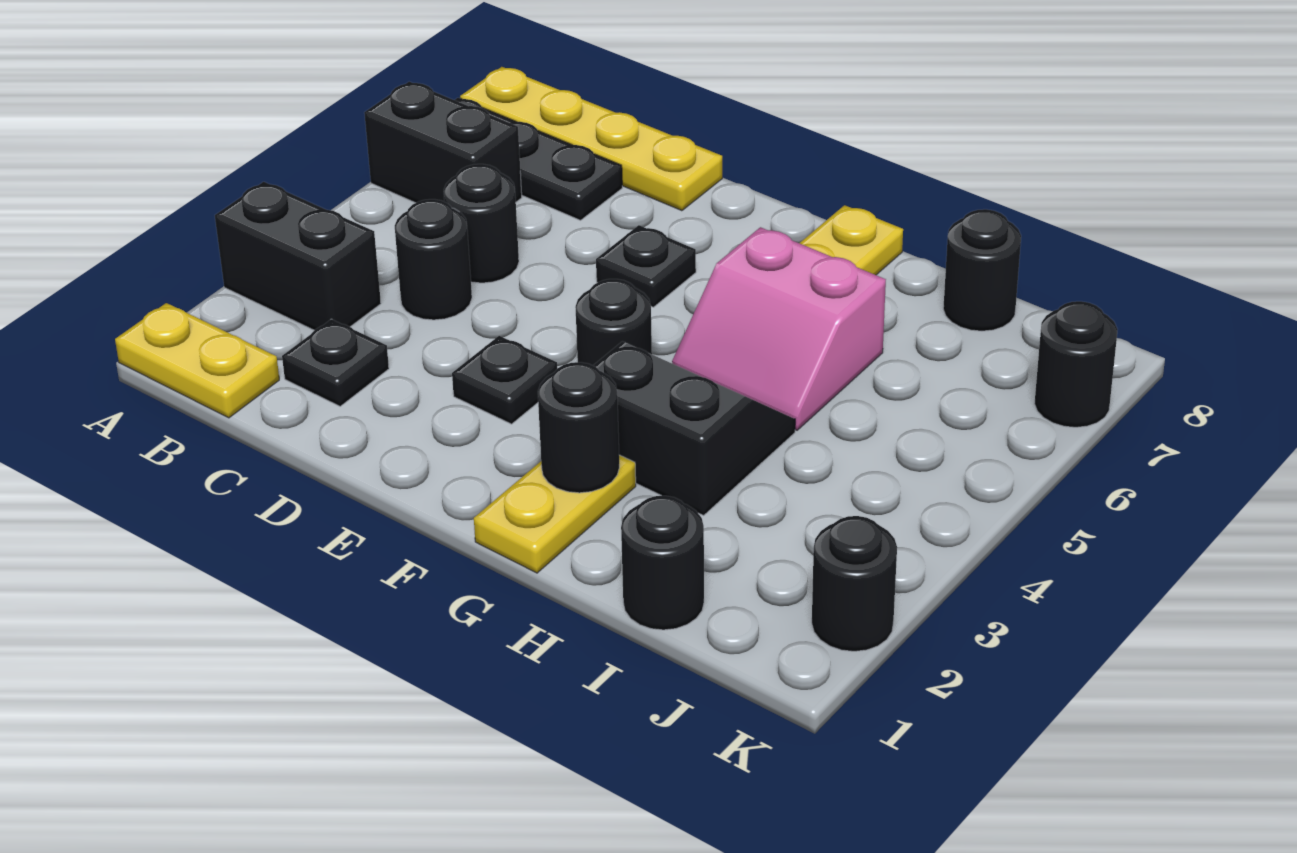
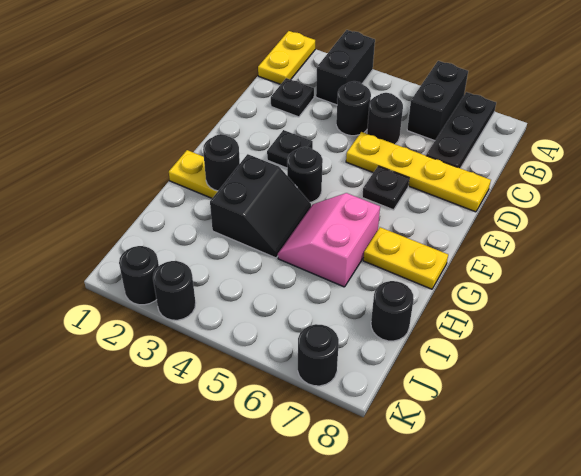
yellow 1x4 plate [460,67,722,211] -> yellow 1x4 plate turned to [346,132,491,212]
black 1x1 round brick [621,496,704,630] -> black 1x1 round brick moved to [153,261,196,320]

